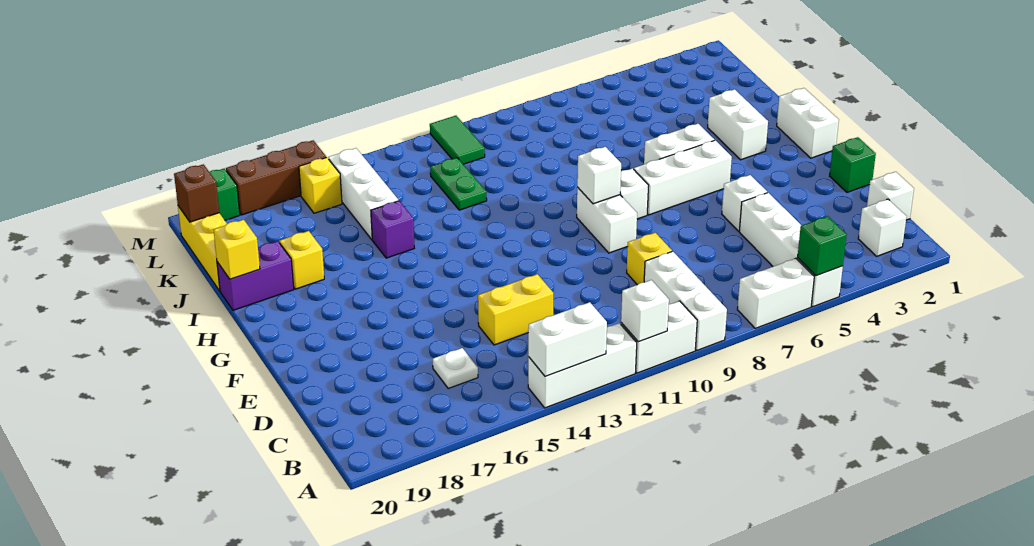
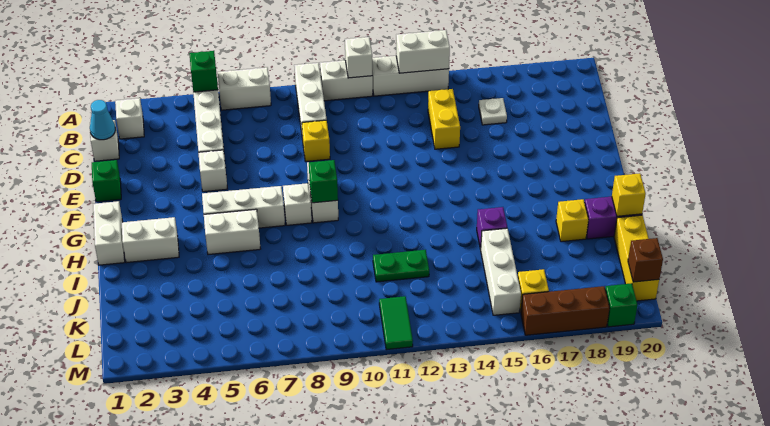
none -> cyan 1x1 cone [90,100,115,140]
yellow 1x2 brick [478,274,553,345] -> yellow 1x2 brick turned to [428,89,460,149]
white 1x1 brick [577,147,621,204] -> green 1x1 brick [309,160,338,203]
white 1x2 brick [708,89,768,160] -> white 1x2 brick turned to [122,217,179,263]
green 1x2 plate [430,158,487,210] -> green 1x2 plate turned to [373,250,429,282]

